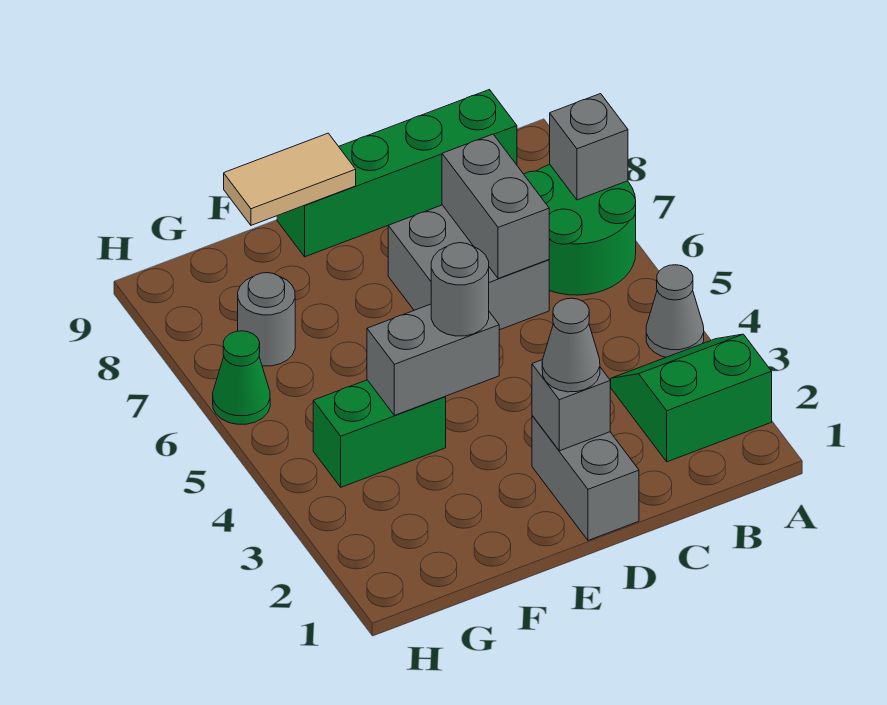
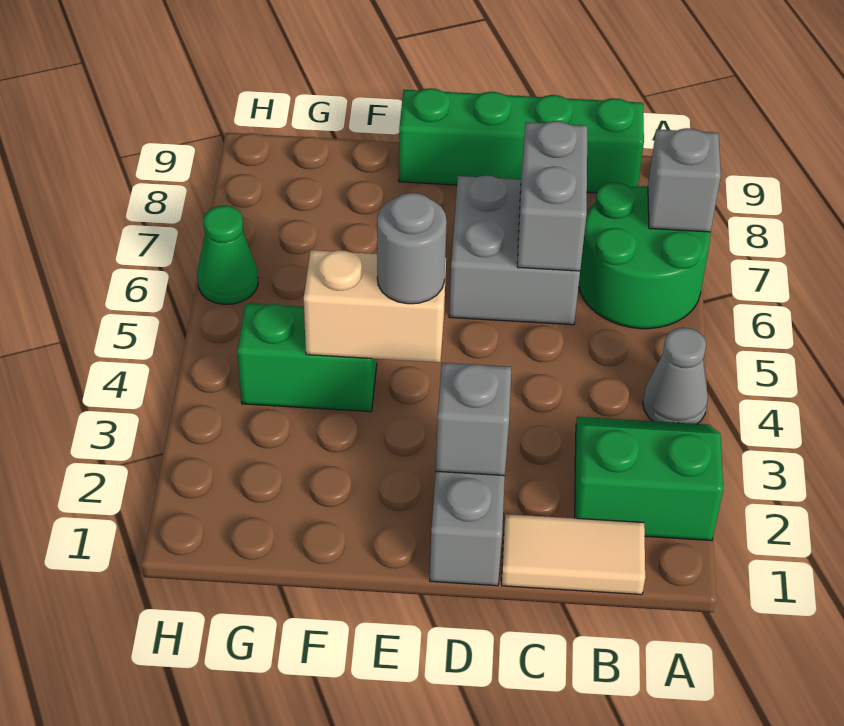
grey 1x1 cone [542,298,600,392] -> none
grey 1x2 brick [367,304,499,415] -> tan 1x2 brick [304,250,446,362]
tan 1x2 tile [224,133,356,225] -> tan 1x2 tile moved to [502,514,645,595]
grey 1x1 round brick [238,273,295,366] -> none

